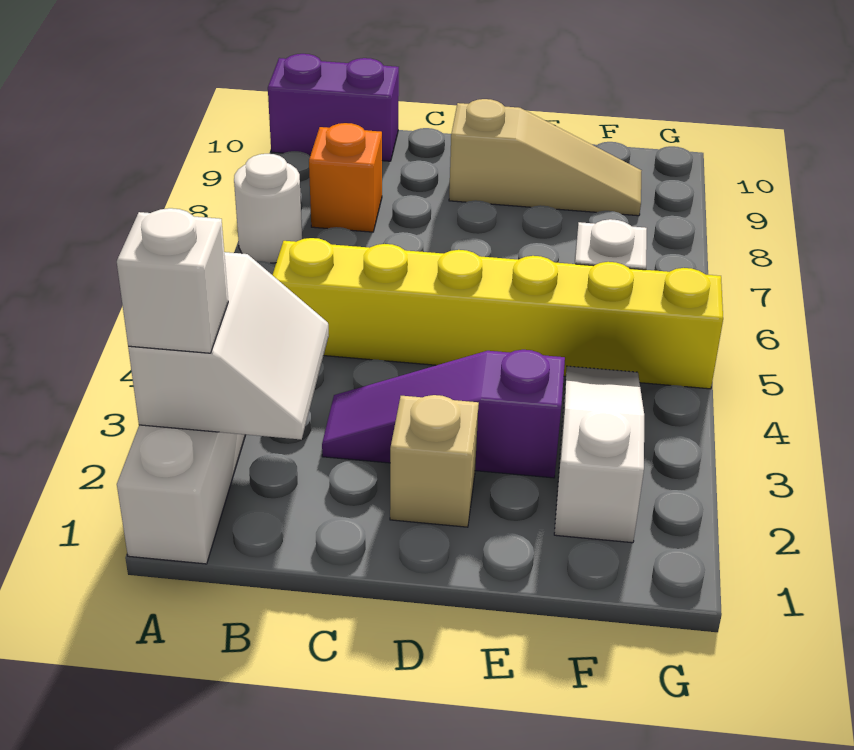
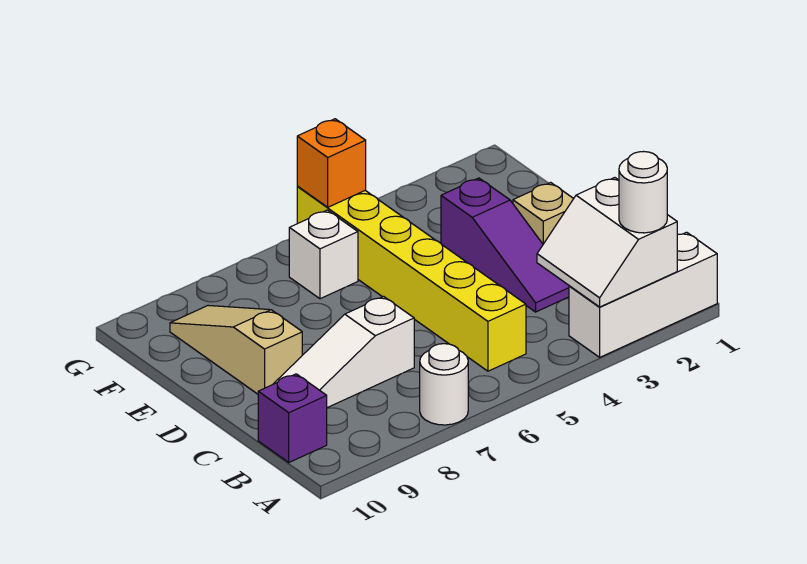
white 2x2 slope [128,252,329,440] -> white 2x2 slope turned to [537,178,677,307]
white 1x1 brick [117,208,228,353] -> white 1x1 round brick [619,152,667,233]
purple 1x2 brick [268,54,399,161] -> purple 1x1 brick [258,374,327,462]
orange 1x1 brick [309,123,382,232] -> orange 1x1 brick moved to [297,119,366,207]
white 1x3 slope [554,366,644,543] -> white 1x3 slope moved to [274,296,414,408]

